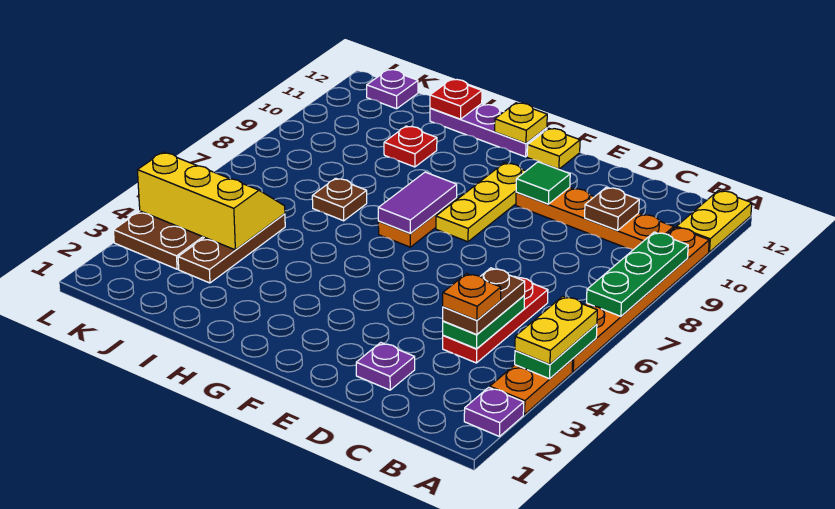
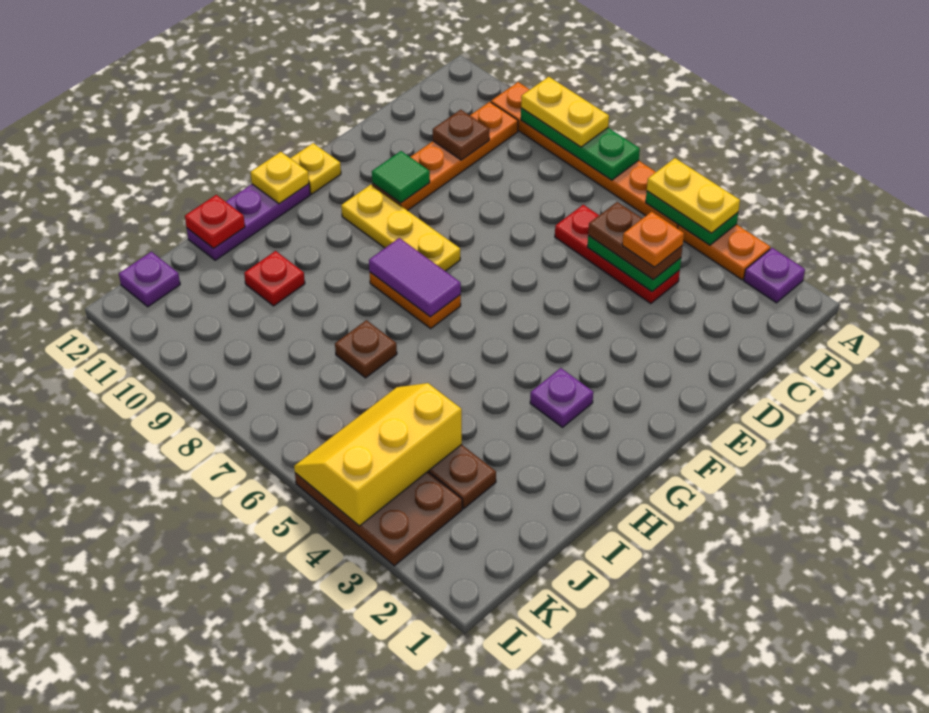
yellow 1x2 plate [676,191,752,252] -> yellow 1x2 plate moved to [521,77,609,147]
purple 1x1 plate [356,343,415,390] -> purple 1x1 plate moved to [530,368,593,427]

